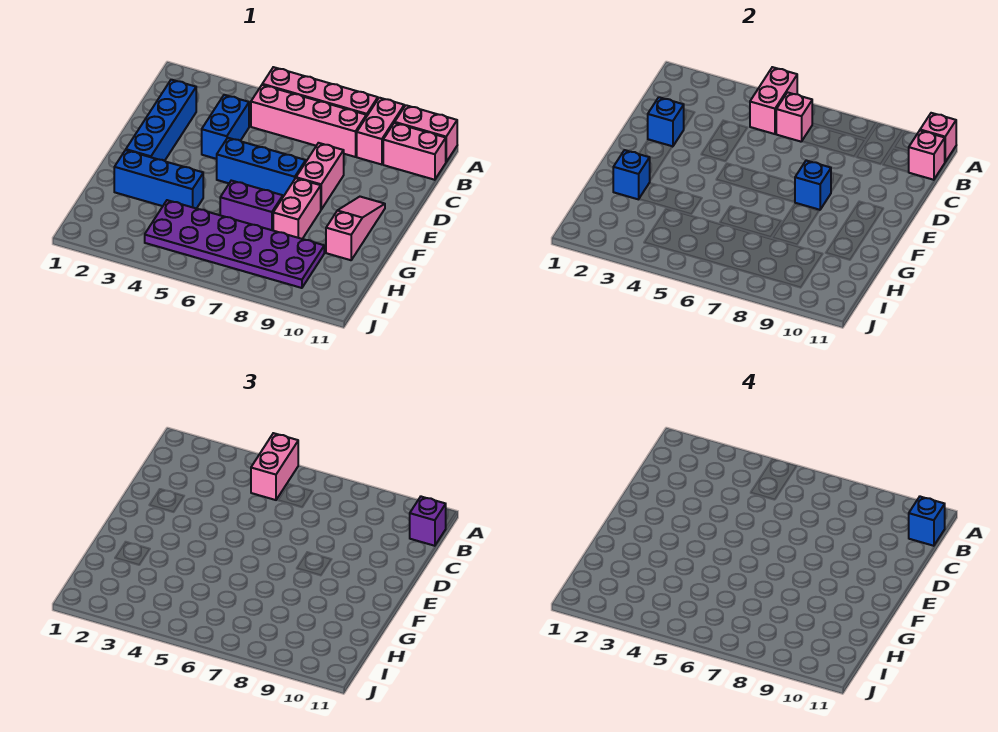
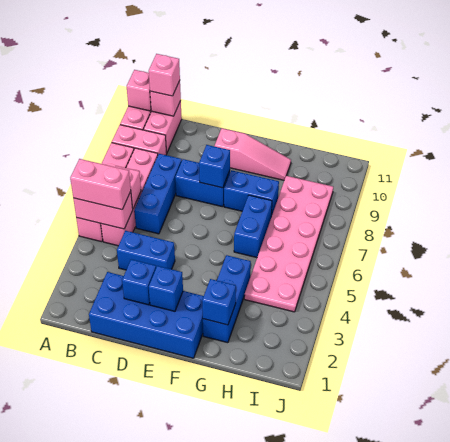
purple 1x1 brick [410,497,446,546] -> pink 1x1 brick [149,54,180,96]
blue 1x1 brick [909,497,945,546] -> blue 1x1 brick moved to [149,266,183,311]
blue 1x4 brick [126,80,196,161] -> blue 2x4 brick [89,272,204,358]
pink 1x2 brick [296,143,344,209] -> blue 1x2 brick [175,159,230,207]
blue 1x3 brick [217,138,306,197] -> blue 1x3 brick moved to [134,154,182,234]
pink 1x3 slope [326,197,385,260] -> pink 1x3 slope turned to [215,128,291,180]
pink 1x2 brick [273,178,321,239] -> blue 1x2 brick [224,170,279,217]
purple 1x2 brick [220,181,283,230] -> blue 1x2 brick [234,195,272,258]
purple 2x6 plate [145,200,324,288] -> pink 2x6 plate [244,176,333,312]

